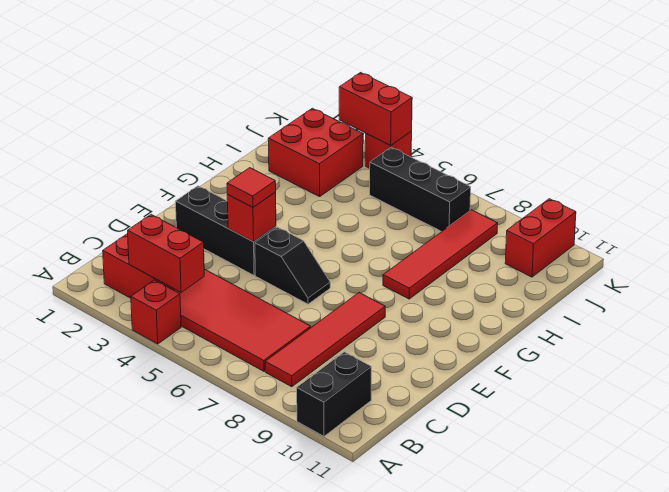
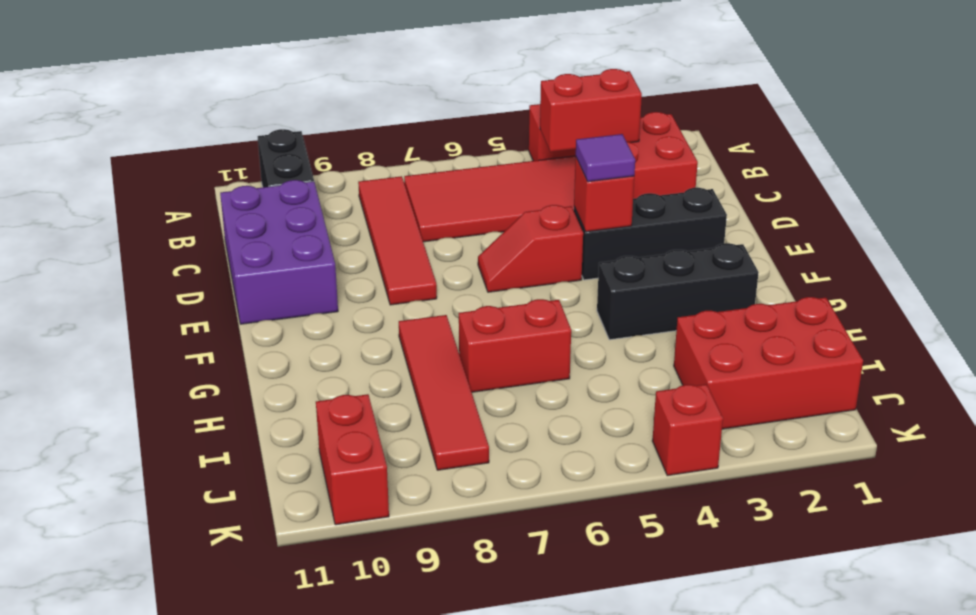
none -> purple 2x3 brick [220,180,338,324]
red 1x1 tile [227,168,276,207] -> purple 1x1 tile [576,134,635,182]
black 1x2 slope [255,227,330,304] -> red 1x2 slope [478,205,583,292]
red 2x2 brick [268,108,363,197] -> red 2x3 brick [674,297,863,429]
black 1x3 brick [370,147,471,232] -> black 1x3 brick moved to [597,243,759,340]
red 1x2 brick [339,73,412,145] -> red 1x2 brick moved to [459,299,571,392]

